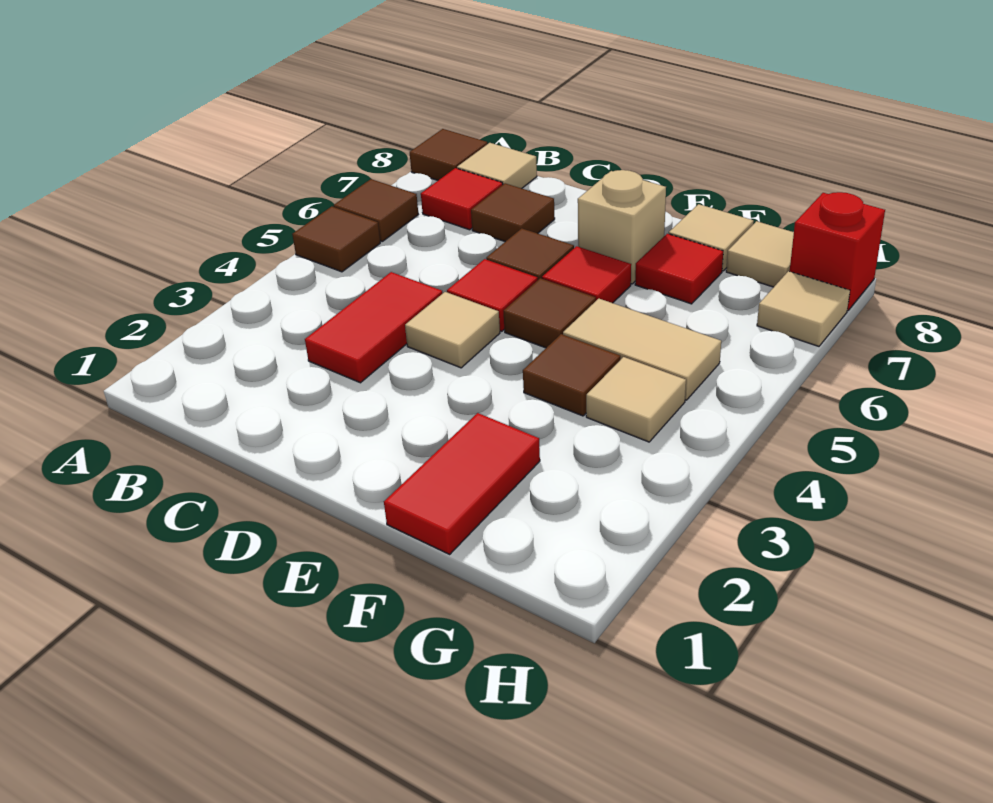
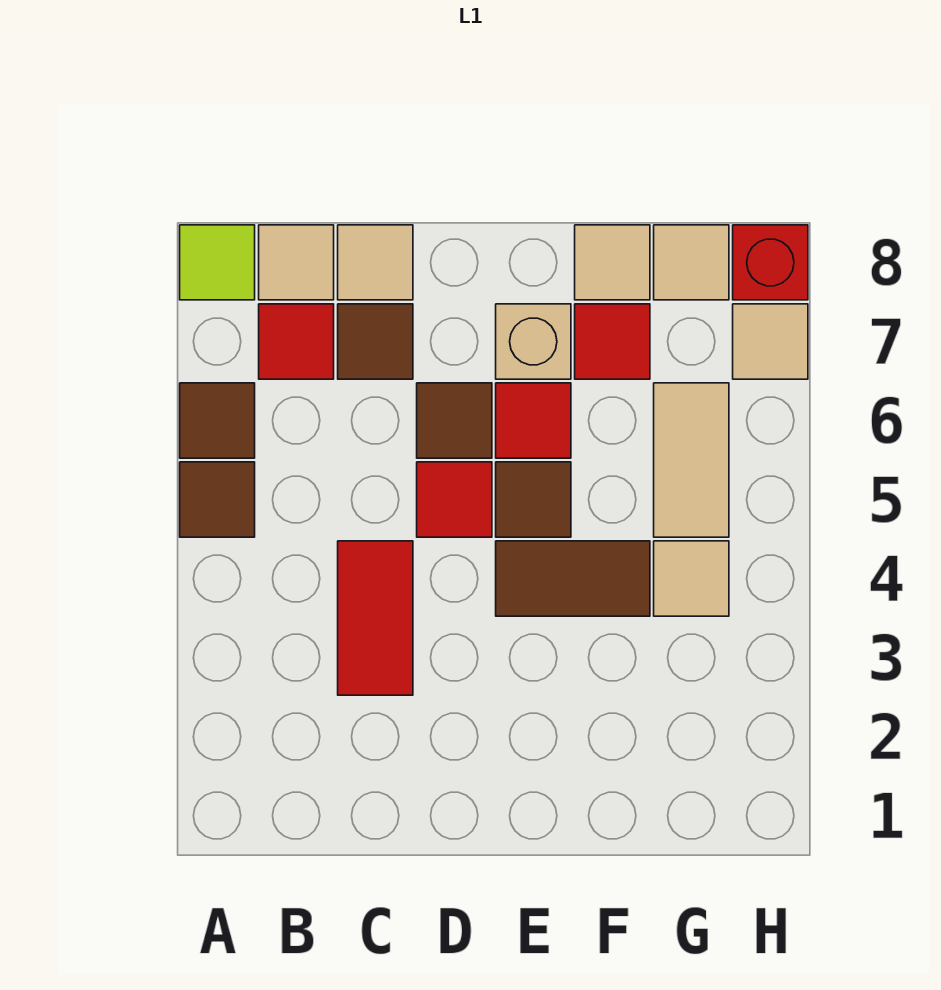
brown 1x1 tile [410,129,487,180] -> lime 1x1 tile [180,225,255,300]
tan 1x1 tile [405,292,500,368] -> tan 1x1 tile moved to [338,225,413,300]
red 1x2 tile [384,413,540,554] -> none
brown 1x1 tile [523,334,620,416] -> brown 1x2 tile [496,541,650,616]
tan 1x2 tile [563,299,721,400] -> tan 1x2 tile turned to [654,383,729,537]

